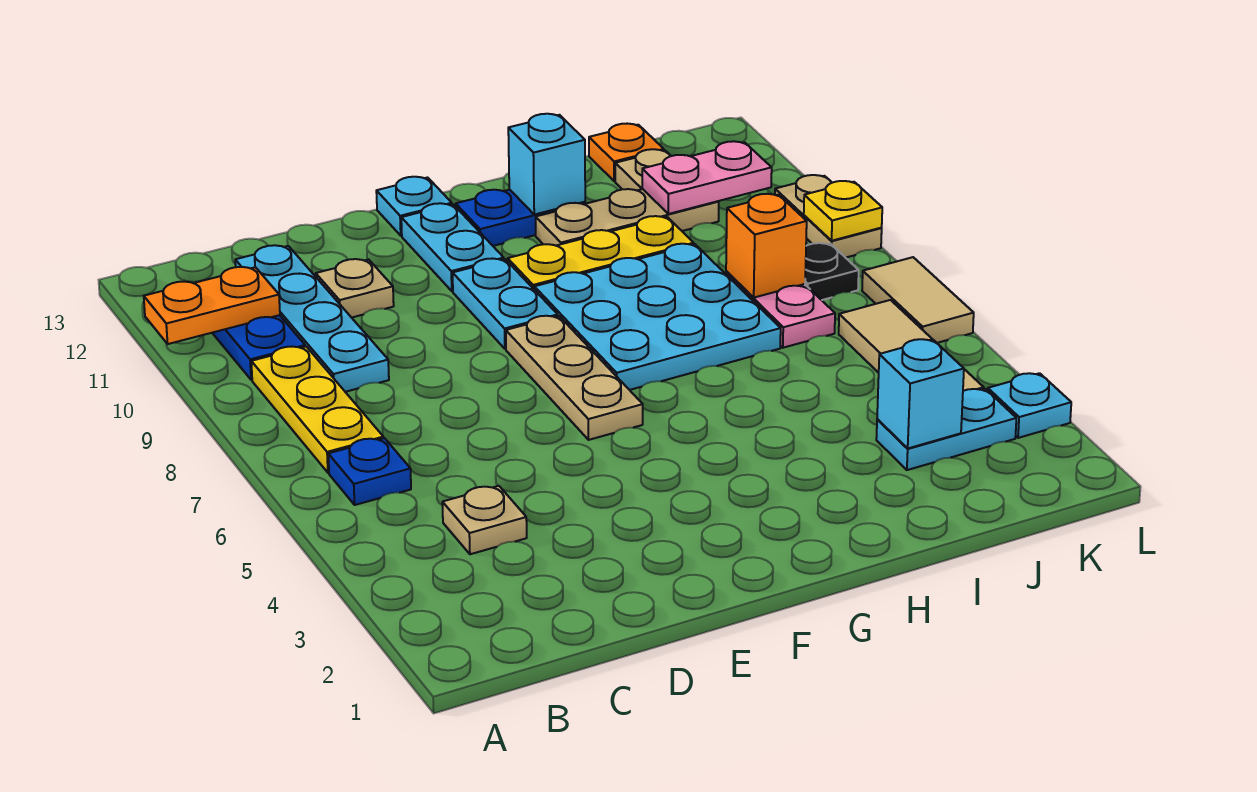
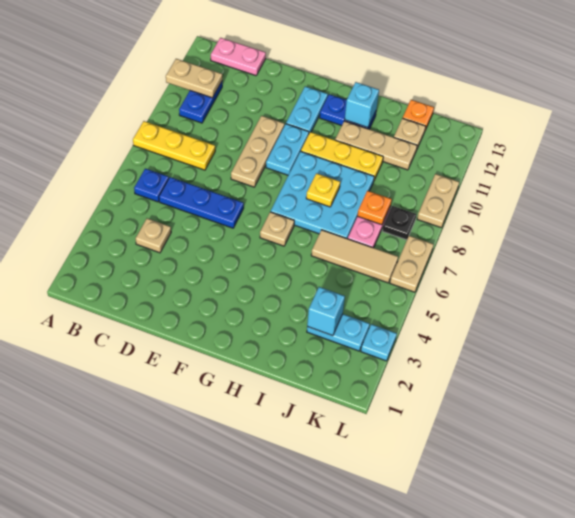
orange 1x2 plate [144,267,280,344] -> tan 1x2 plate [166,59,222,98]
yellow 1x3 plate [251,347,383,473] -> yellow 1x3 plate turned to [133,121,215,170]
none -> blue 1x3 plate [159,177,244,228]
cyan 1x4 plate [235,245,389,392] -> none
tan 1x1 plate [316,259,394,318] -> tan 1x1 plate moved to [260,212,294,246]
tan 1x3 plate [506,316,643,440] -> tan 1x3 plate moved to [231,116,284,187]
cyan 1x1 plate [376,177,452,236] -> none
orange 1x1 brick [726,194,807,298] -> orange 1x1 plate [358,191,392,225]
pink 1x2 plate [642,141,772,214] -> pink 1x2 plate moved to [211,38,266,76]
tan 1x3 tile [839,300,984,391] -> tan 1x3 tile turned to [311,230,398,283]
tan 1x2 tile [862,257,974,343] -> tan 1x2 plate [390,236,434,292]
yellow 1x1 plate [804,181,882,241] -> yellow 1x1 plate moved to [306,173,340,207]

